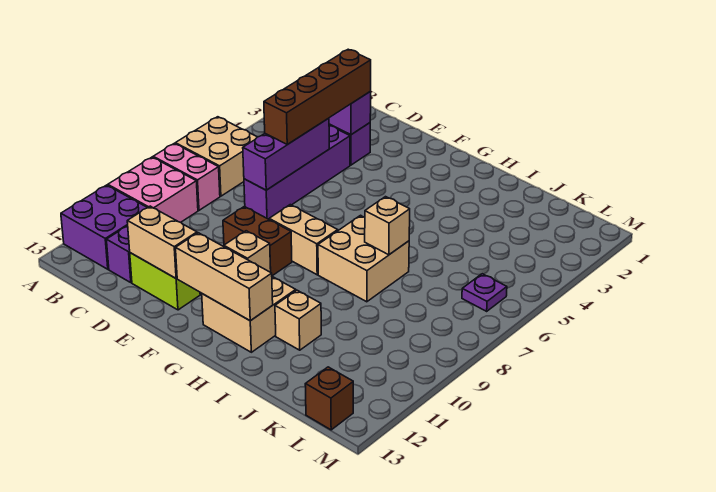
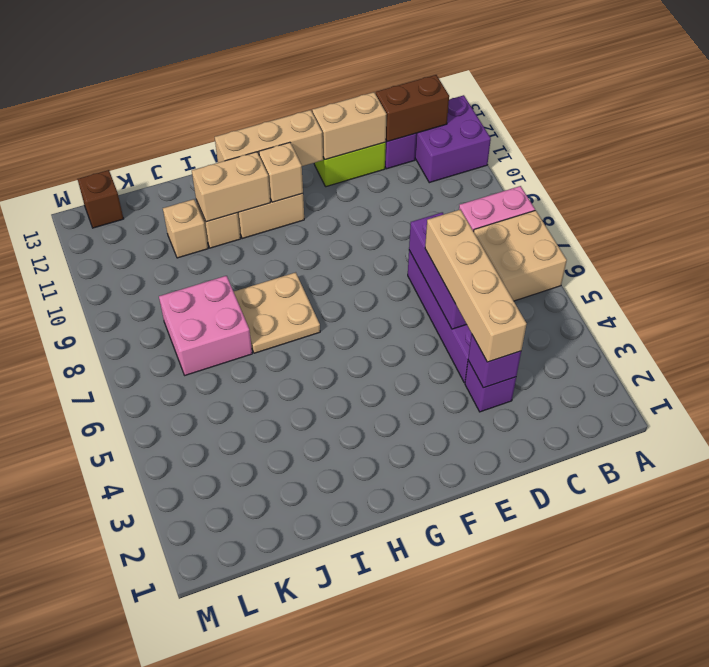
pink 2x2 brick [108,157,198,222] -> pink 2x2 brick moved to [159,276,252,375]
brown 1x4 brick [264,49,371,145] -> tan 1x4 brick [425,210,527,362]
brown 1x2 brick [223,206,292,276] -> brown 1x2 brick moved to [376,75,449,142]
tan 1x2 brick [269,205,338,275] -> tan 1x2 brick moved to [192,152,270,222]
tan 2x2 brick [318,215,409,302] -> tan 2x2 plate [234,272,320,353]
tan 1x1 brick [365,197,410,255] -> tan 1x1 brick moved to [163,199,208,258]
purple 1x1 plate [462,274,507,311] -> none

